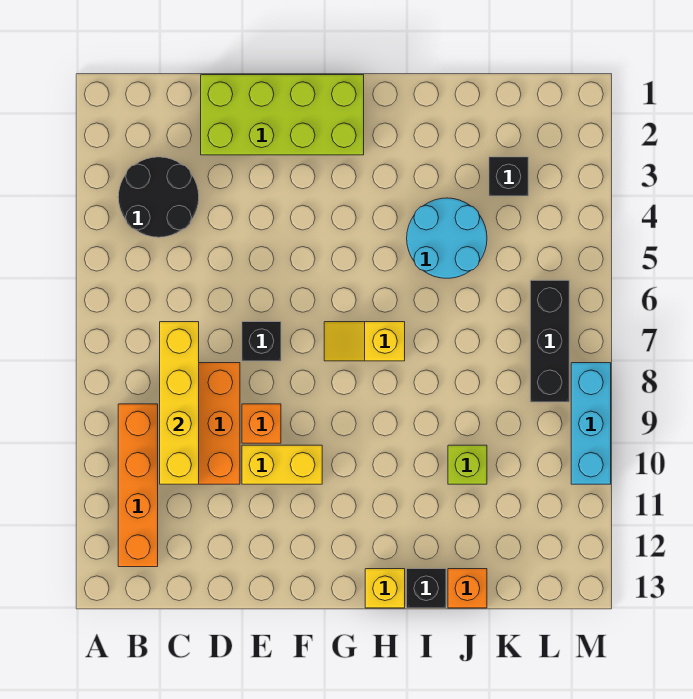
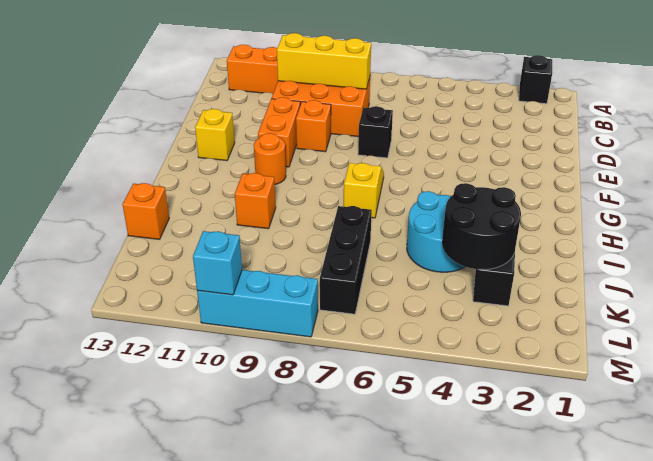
black 2x2 round brick [118,157,199,237] -> black 2x2 round brick moved to [442,183,521,270]
yellow 1x4 brick [160,322,199,484] -> yellow 1x3 brick [277,33,371,89]
lime 2x4 brick [201,75,364,155] -> none
yellow 1x2 brick [242,445,322,484] -> orange 1x2 brick [258,97,300,167]
none -> orange 1x1 round brick [254,133,286,184]
yellow 1x1 brick [365,569,405,608] -> yellow 1x1 brick moved to [195,109,235,161]
none -> orange 1x1 brick [235,173,276,229]
black 1x1 brick [407,569,446,608] -> black 1x1 brick moved to [519,55,552,104]
lime 1x1 brick [448,445,487,484] -> none
black 1x3 brick [530,280,569,402] -> black 1x3 brick turned to [320,206,372,314]
none -> cyan 1x1 brick [193,231,242,295]

